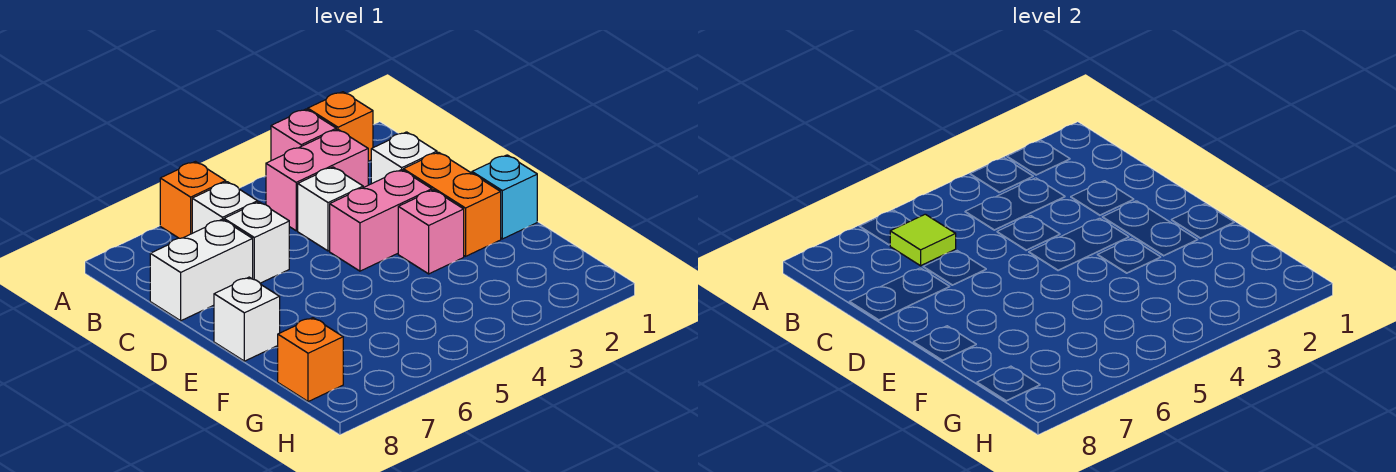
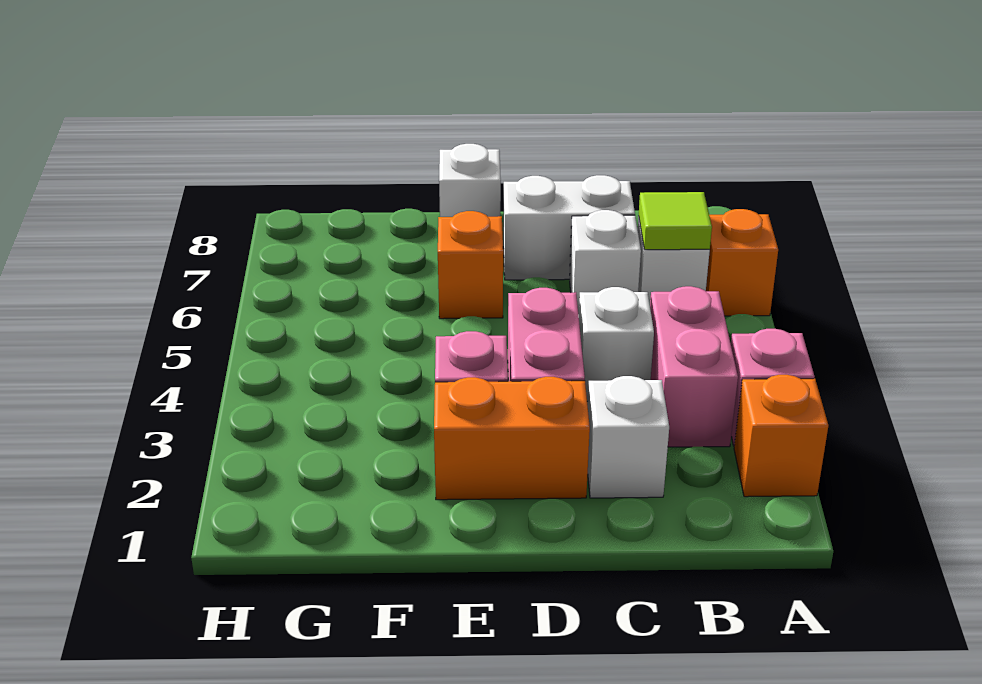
white 1x2 brick [150,219,253,321] -> white 1x2 brick turned to [503,175,635,280]
cyan 1x1 brick [472,155,537,239] -> none
orange 1x1 brick [278,318,343,402] -> orange 1x1 brick moved to [438,211,503,319]

